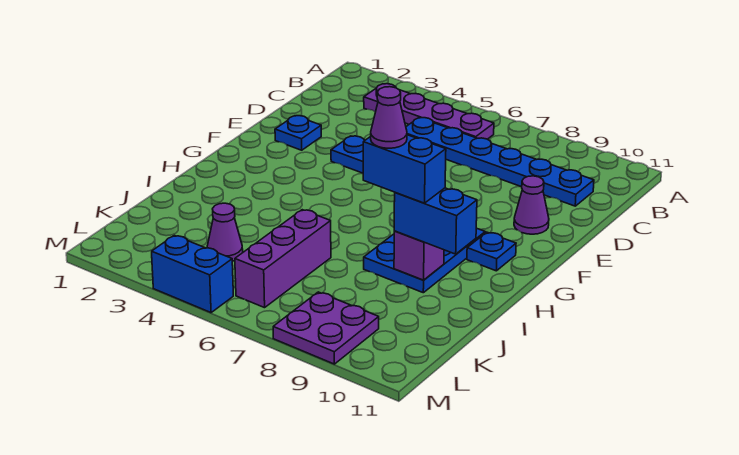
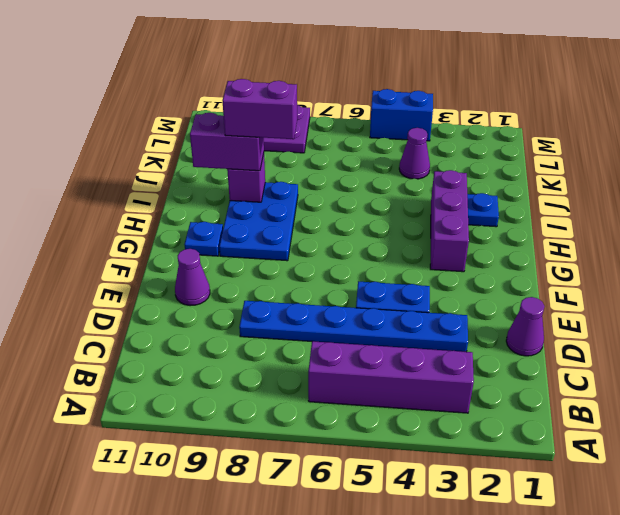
purple 1x4 plate [364,84,494,139] -> purple 1x4 brick [308,341,474,413]
blue 1x6 plate [406,118,594,206] -> blue 1x6 plate moved to [239,301,468,352]
blue 1x1 plate [275,116,321,150] -> blue 1x1 plate moved to [467,193,499,227]
blue 1x2 brick [363,135,446,203] -> purple 1x2 brick [222,79,297,139]
purple 1x1 cone [371,87,407,148] -> purple 1x1 cone moved to [506,297,544,356]
blue 1x2 brick [394,188,477,254] -> purple 1x2 brick [190,113,264,171]
purple 1x3 brick [235,210,331,308] -> purple 1x3 brick moved to [430,170,469,272]

